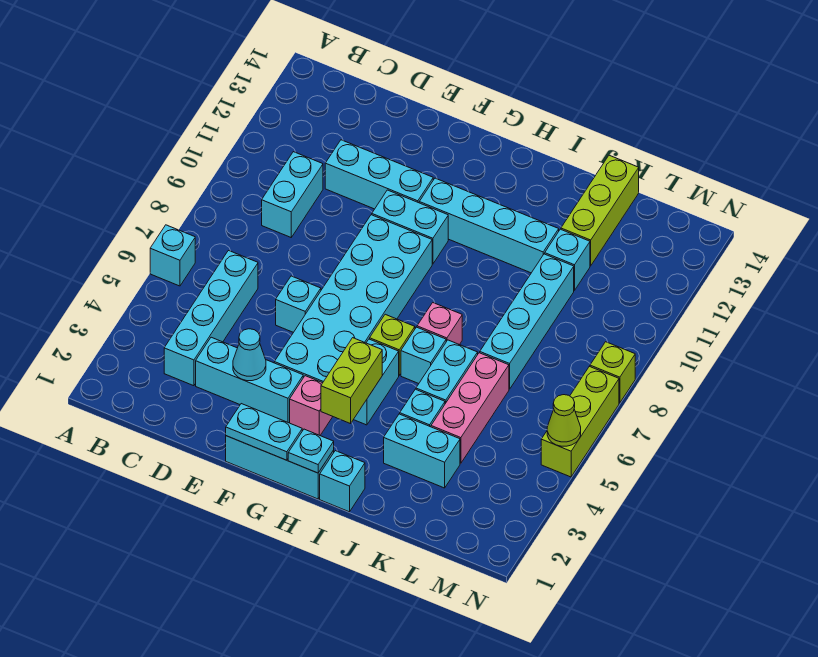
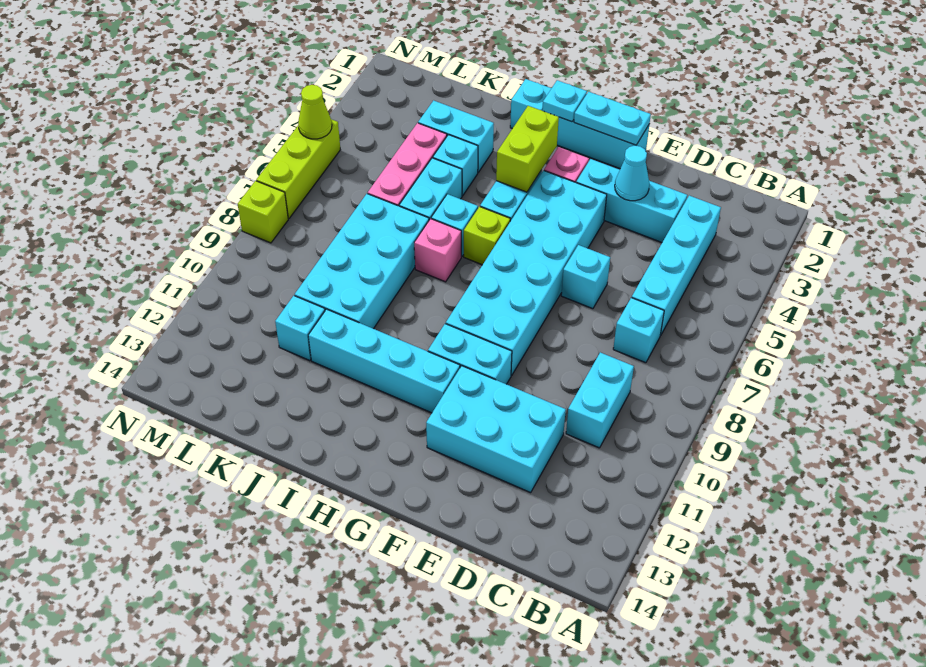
cyan 1x1 brick [150,225,195,286] -> cyan 1x1 brick moved to [613,298,664,363]
cyan 1x3 brick [325,140,433,209] -> cyan 2x3 brick [426,366,566,493]
cyan 1x4 brick [480,254,574,389] -> cyan 2x4 brick [295,194,429,329]
lime 1x3 brick [561,155,639,266] -> none

